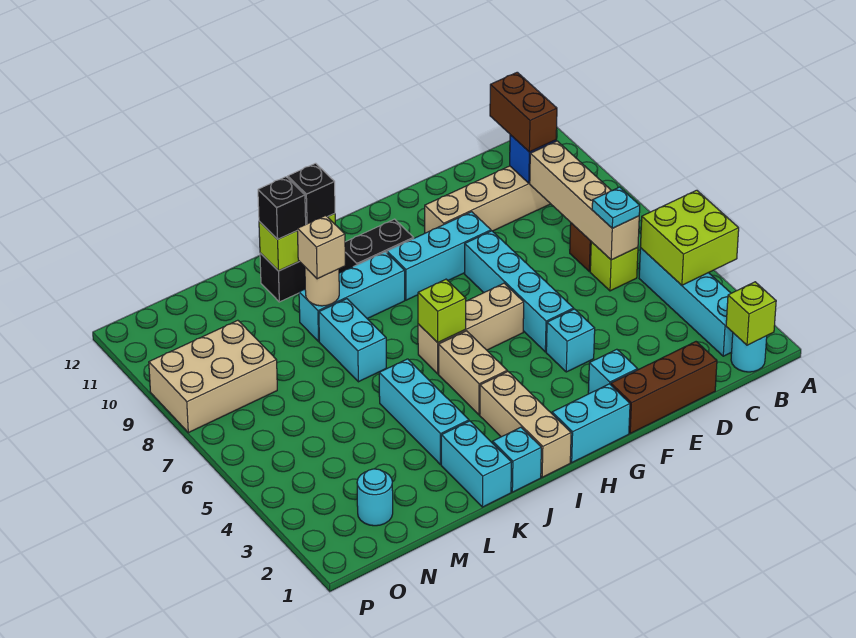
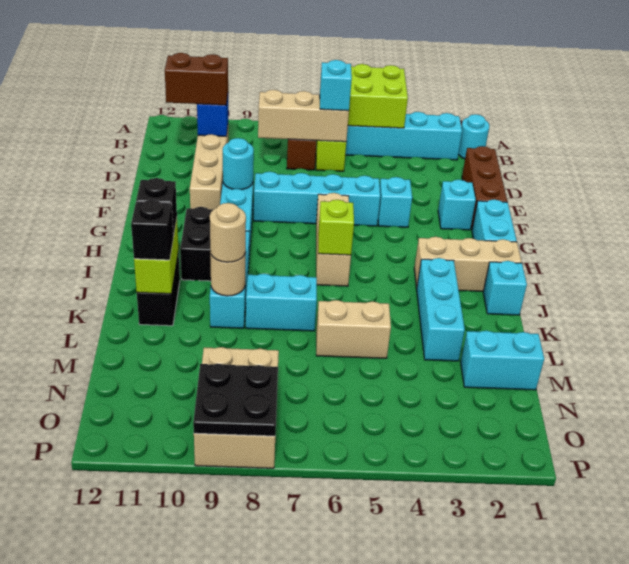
lime 1x1 brick [726,282,776,345] -> none
tan 1x4 brick [530,141,639,260] -> tan 1x3 brick [258,90,349,142]
cyan 1x1 plate [592,187,640,228] -> cyan 1x1 brick [320,60,352,111]
tan 1x2 brick [439,331,507,415] -> tan 1x2 brick moved to [316,300,391,358]
cyan 1x2 brick [441,421,512,507] -> cyan 1x2 brick moved to [461,331,544,390]
cyan 1x3 brick [379,359,469,464] -> cyan 1x3 brick turned to [417,258,465,361]
tan 1x1 brick [297,216,345,279] -> tan 1x1 round brick [210,203,246,262]
cyan 1x1 round brick [357,469,393,526] -> cyan 1x1 round brick moved to [223,138,254,190]
none -> black 2x2 plate [193,364,278,436]

